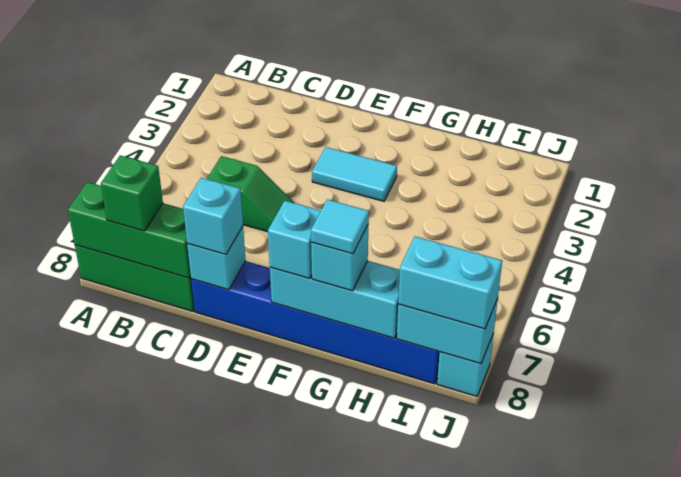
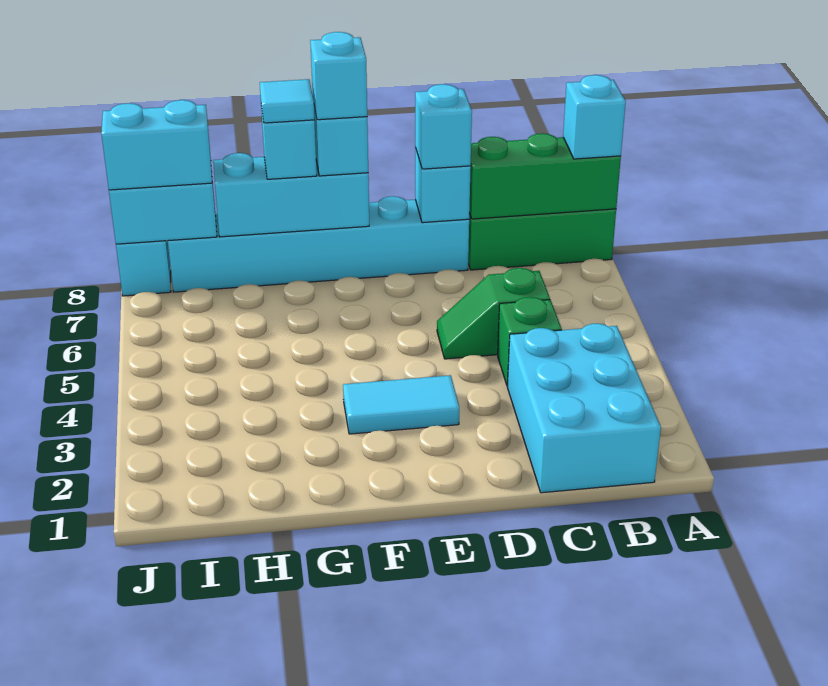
none -> cyan 1x1 brick [563,75,626,159]
none -> cyan 2x3 brick [508,323,661,493]
green 1x1 brick [101,155,163,231] -> green 1x1 brick moved to [498,297,562,386]
blue 1x6 brick [191,261,440,384] -> cyan 1x6 brick [168,196,469,292]
none -> cyan 1x1 brick [310,32,367,120]

